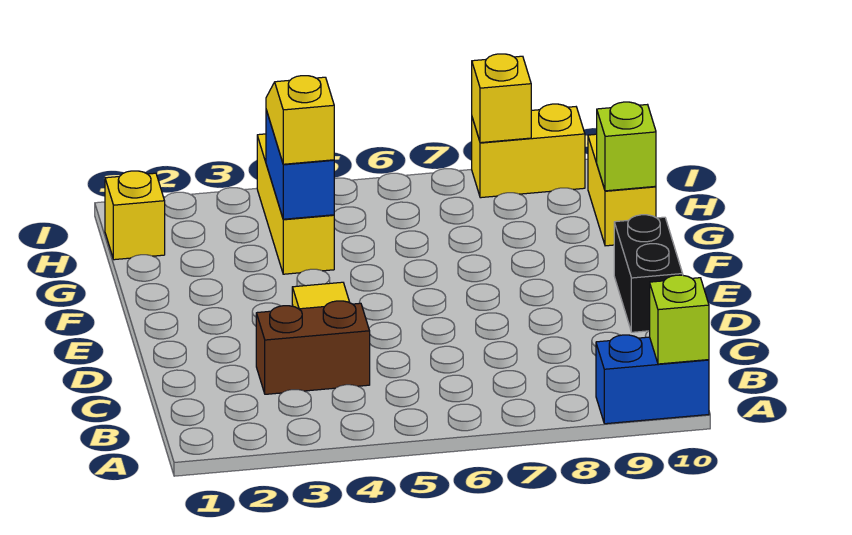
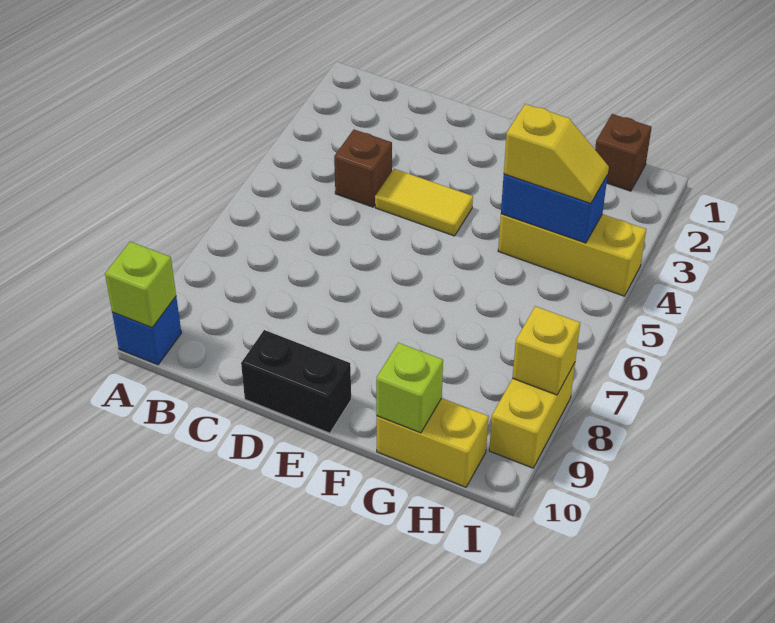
blue 1x2 brick [596,335,709,424] -> blue 1x1 brick [112,297,181,365]
brown 1x2 brick [256,301,370,394] -> brown 1x1 brick [334,130,392,207]
yellow 1x1 brick [105,171,165,260] -> brown 1x1 brick [595,114,652,191]

